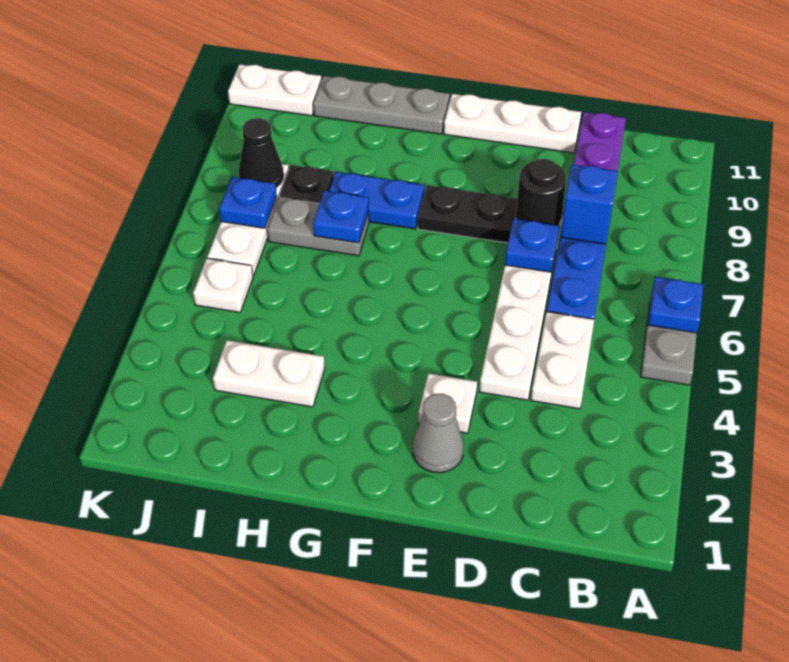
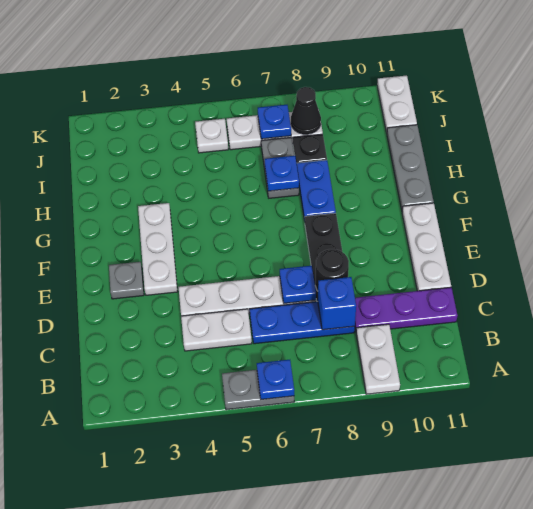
grey 1x1 cone [413,394,464,473] -> grey 1x1 plate [109,262,144,299]
white 1x1 plate [418,373,477,433] -> white 1x3 plate [138,203,178,295]
white 1x2 plate [213,340,325,407] -> white 1x2 plate moved to [356,324,400,394]

